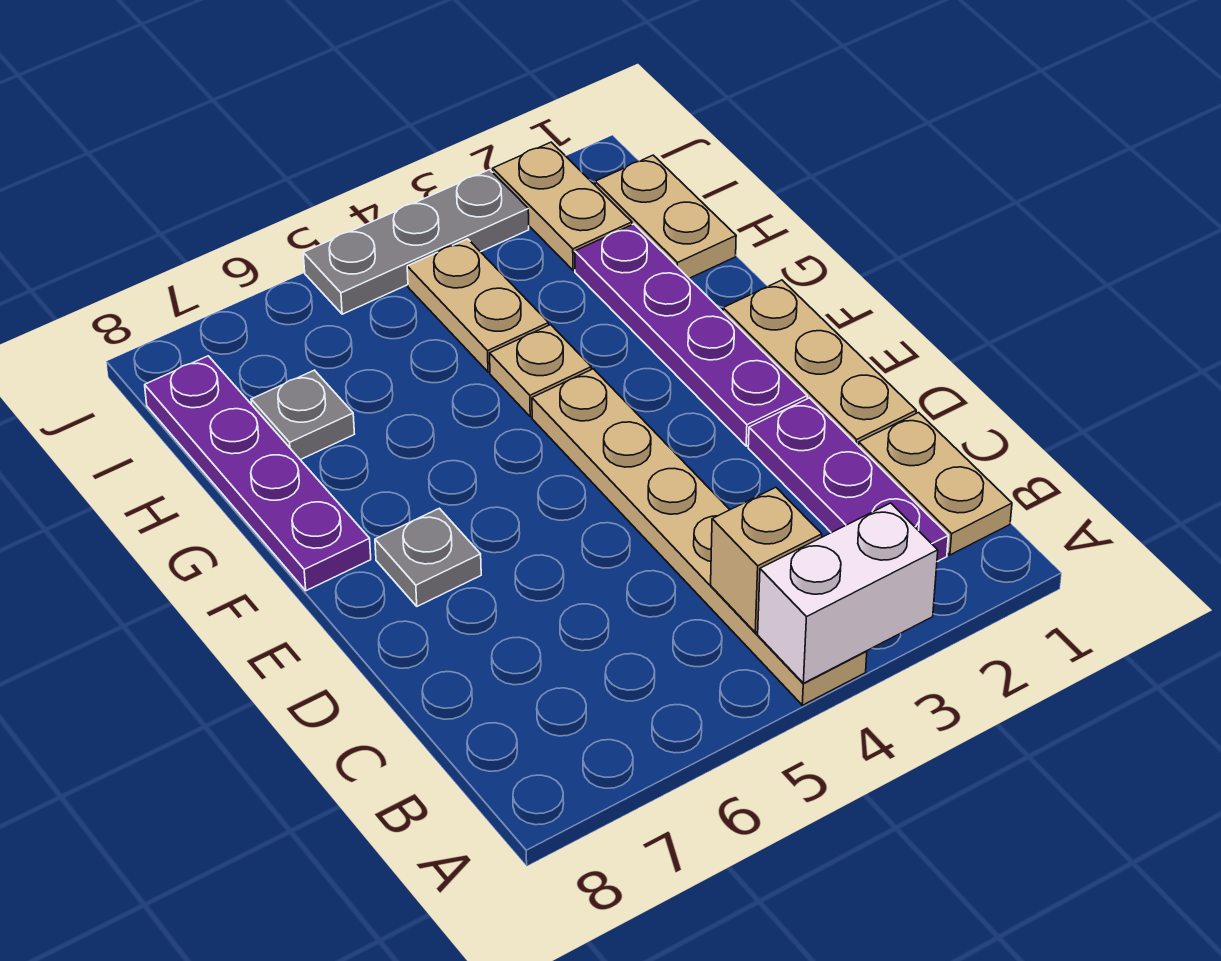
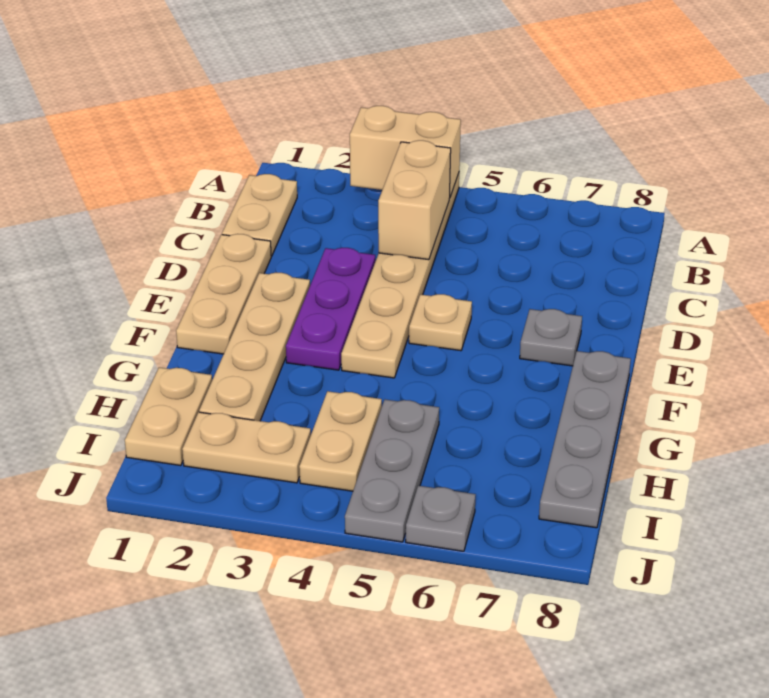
white 1x2 brick [758,503,938,683] -> tan 1x2 brick [350,106,461,197]
purple 1x3 plate [748,398,948,562] -> purple 1x3 plate moved to [286,248,375,370]
tan 1x1 brick [711,487,822,633] -> tan 1x2 brick [378,140,451,260]
purple 1x4 plate [575,224,807,446] -> tan 1x4 plate [199,273,310,421]
purple 1x4 plate [145,356,371,591] -> grey 1x4 plate [539,351,631,528]
tan 1x1 plate [490,325,591,417] -> tan 1x1 plate moved to [409,294,472,351]
grey 1x1 plate [251,370,354,460] -> grey 1x1 plate moved to [406,486,476,551]
tan 1x2 plate [493,142,632,270] -> tan 1x2 plate turned to [182,412,311,483]
grey 1x3 plate [303,170,529,314] -> grey 1x3 plate turned to [345,400,439,542]

